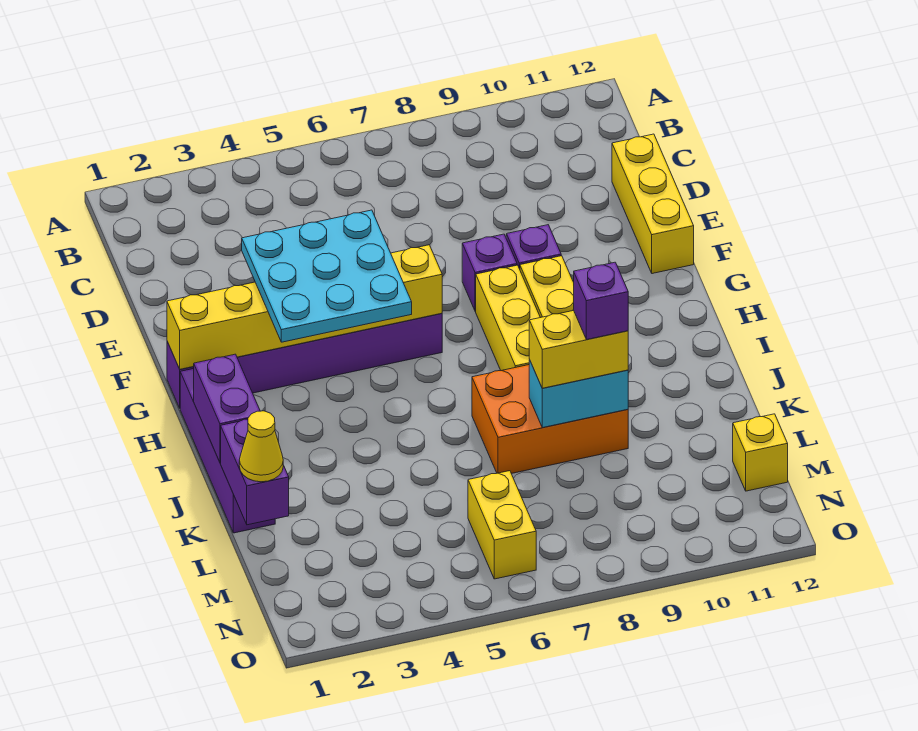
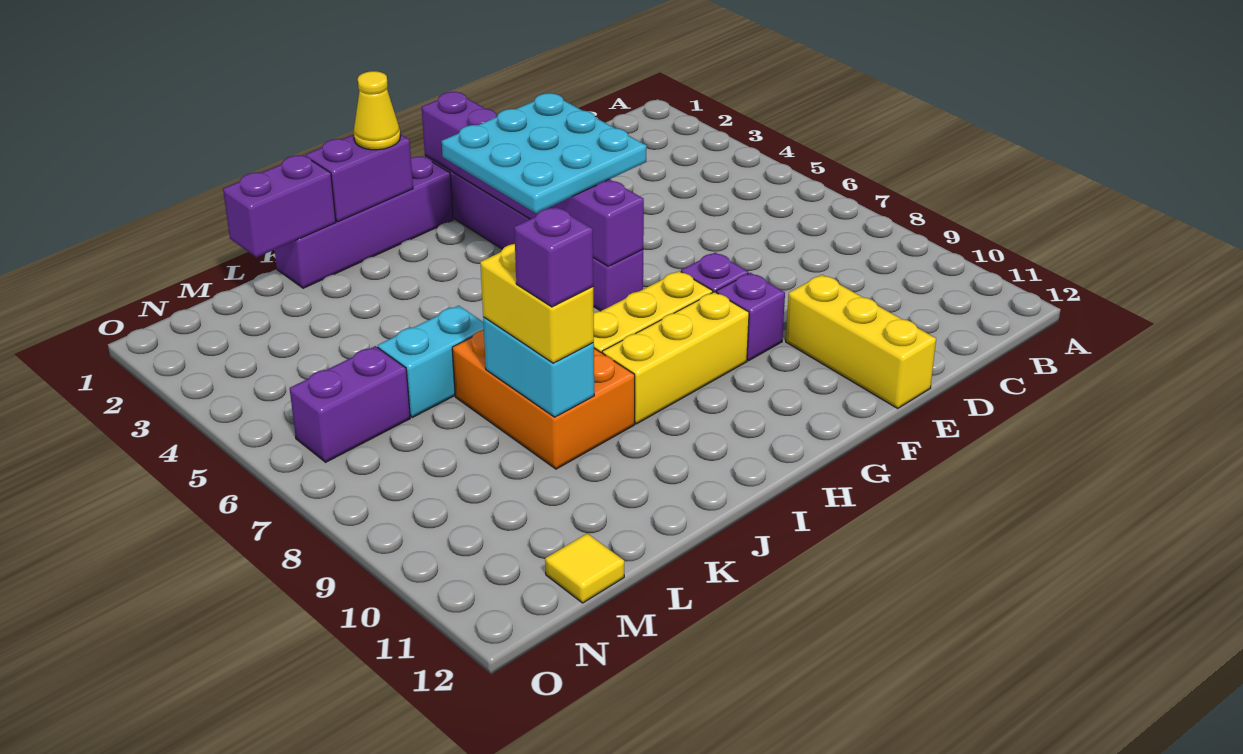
yellow 1x3 brick [612,134,694,274] -> yellow 1x3 brick turned to [786,275,936,408]
yellow 1x6 brick [167,245,442,369] -> purple 1x6 brick [422,92,644,266]
none -> cyan 1x2 brick [378,306,484,417]
yellow 1x1 cone [239,411,283,482] -> yellow 1x1 cone moved to [354,71,400,150]
yellow 1x2 brick [468,471,536,579] -> purple 1x2 brick [290,346,410,462]
yellow 1x1 brick [733,414,788,491] -> yellow 1x1 tile [545,533,624,603]

